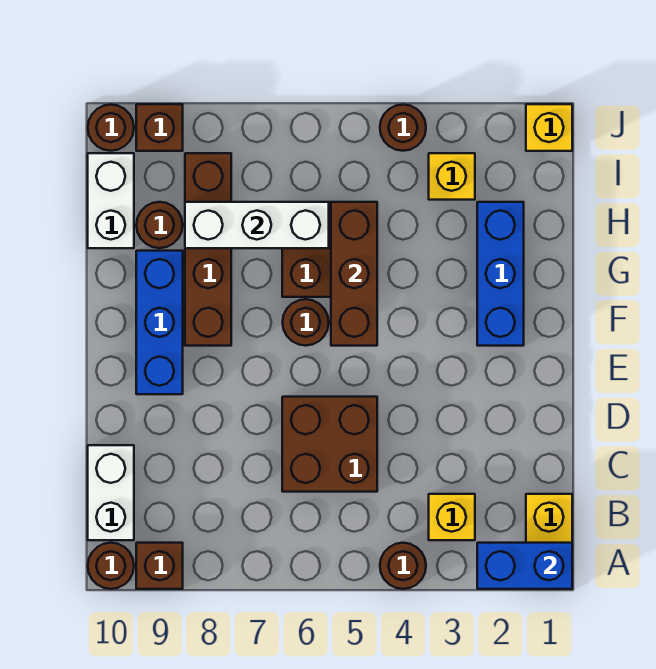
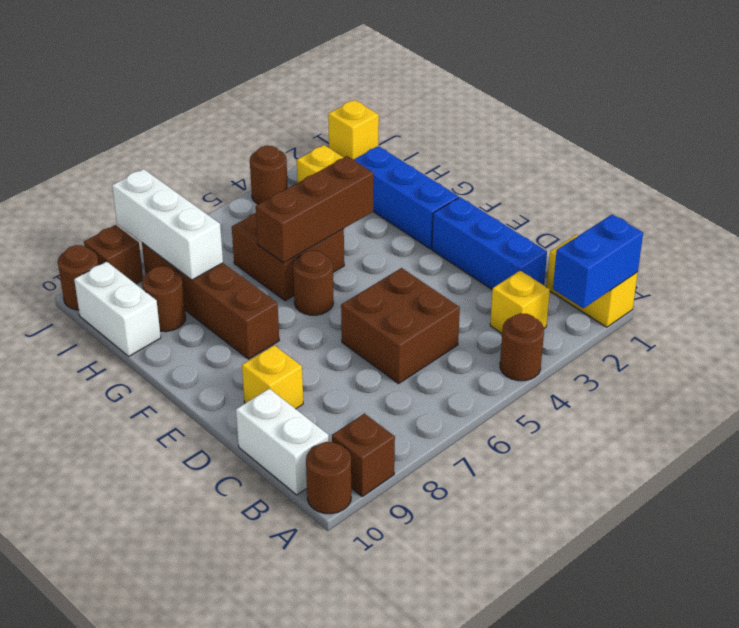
none -> yellow 1x1 brick [242,345,303,409]
blue 1x3 brick [136,251,183,394] -> blue 1x3 brick moved to [432,197,547,289]
brown 1x3 brick [331,202,377,346] -> brown 1x3 brick turned to [256,156,374,263]
white 1x3 brick [185,202,329,248] -> white 1x3 brick turned to [112,169,223,280]

